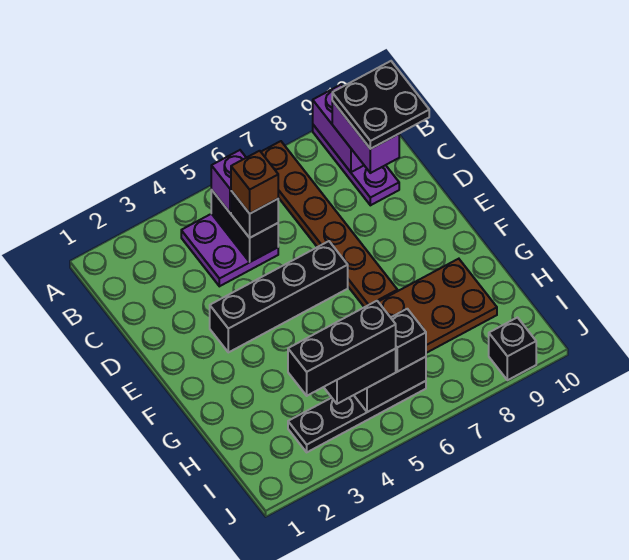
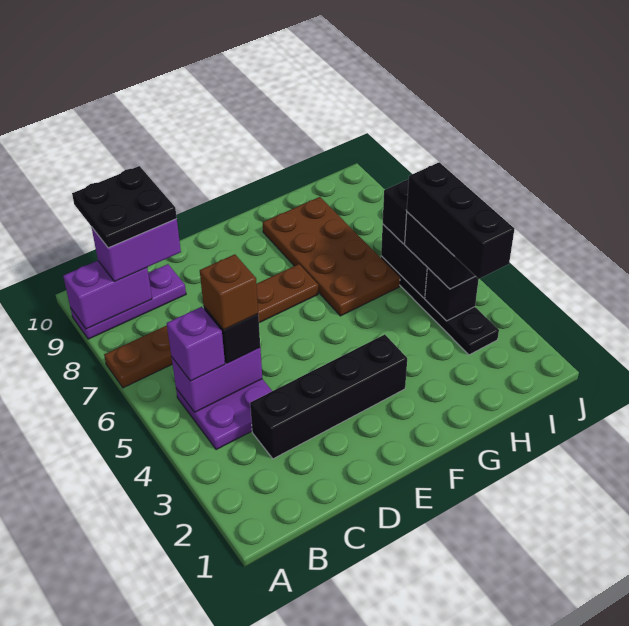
black 1x2 brick [211,190,278,262] -> purple 1x2 brick [172,348,262,412]
black 1x4 brick [210,241,348,352] -> black 1x4 brick turned to [250,334,407,459]
black 1x1 brick [489,317,536,380] -> black 1x1 brick moved to [425,268,479,321]

